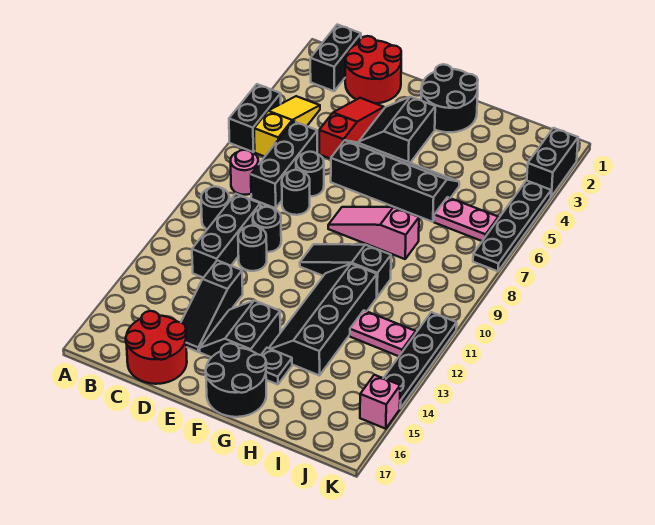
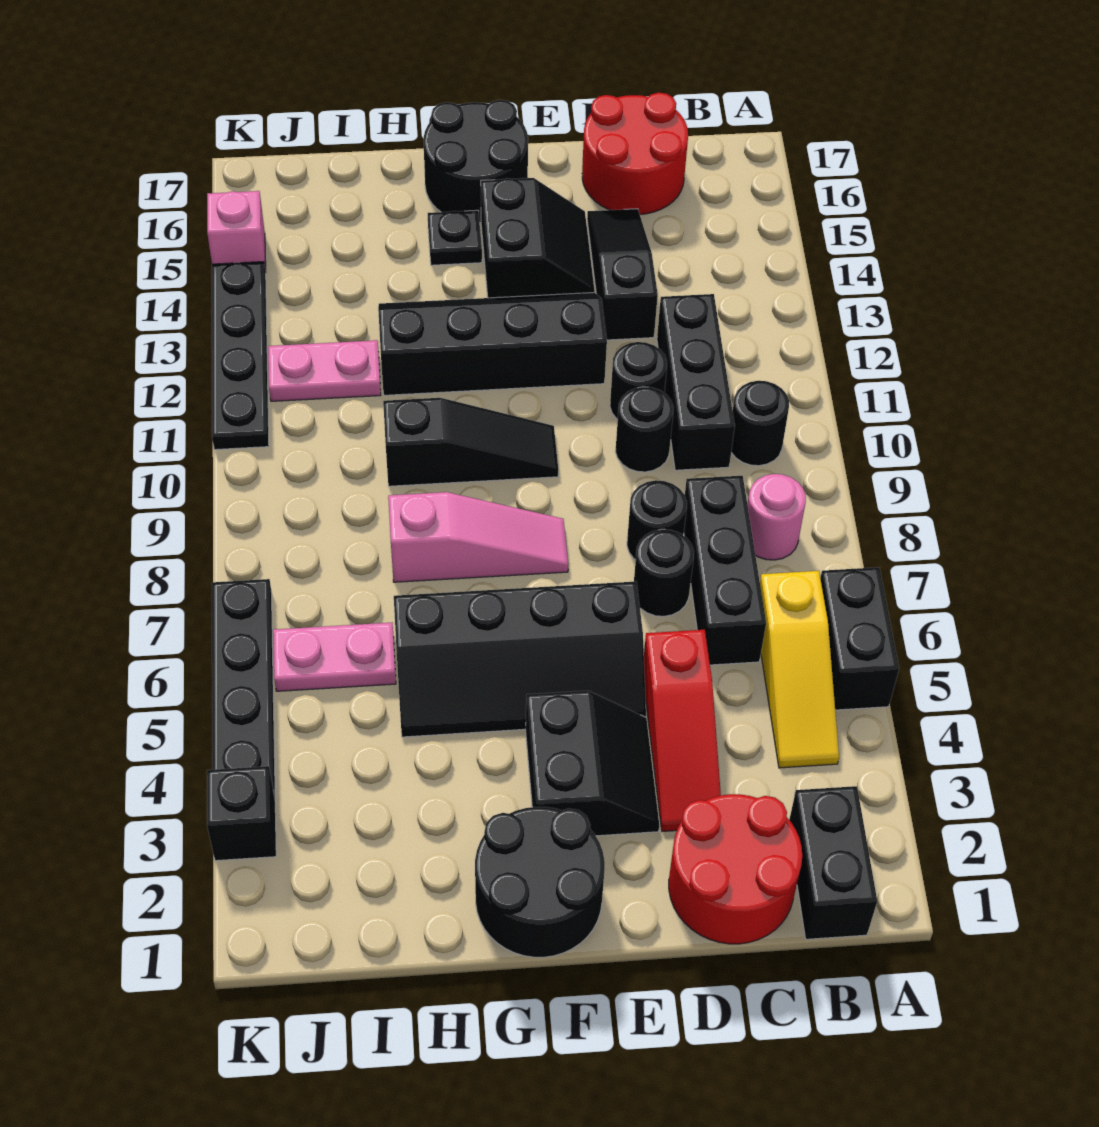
black 2x4 slope [269,264,377,376] -> black 2x4 slope turned to [378,293,607,395]
black 1x2 brick [527,128,578,197] -> black 1x1 brick [207,766,276,861]

